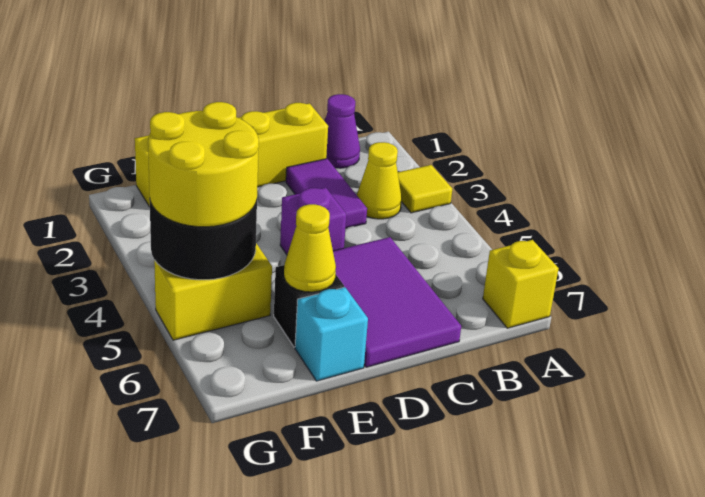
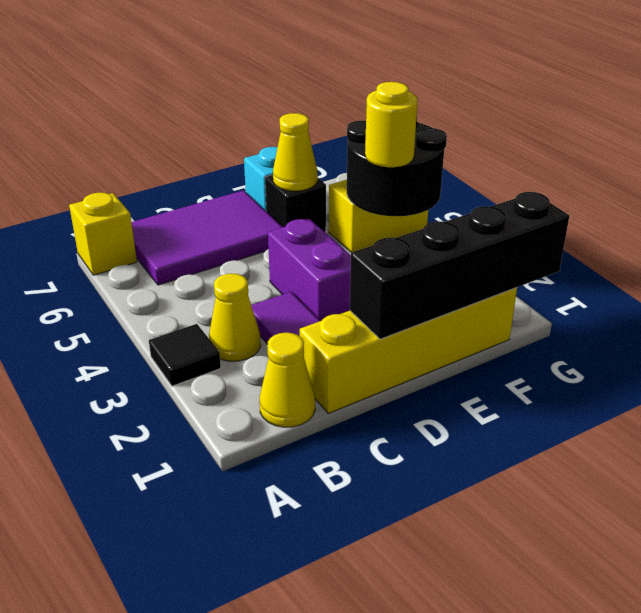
yellow 1x1 tile [398,165,452,213] -> black 1x1 tile [149,324,221,386]
purple 1x1 cone [325,94,360,168] -> yellow 1x1 cone [260,333,315,427]
purple 2x3 tile [333,237,461,367] -> purple 2x3 tile turned to [132,190,282,285]
none -> black 1x4 brick [350,192,569,339]
purple 1x1 brick [280,188,346,254] -> purple 1x2 brick [268,219,351,321]
yellow 2x2 round brick [148,102,259,227] -> yellow 1x1 round brick [365,82,418,167]

